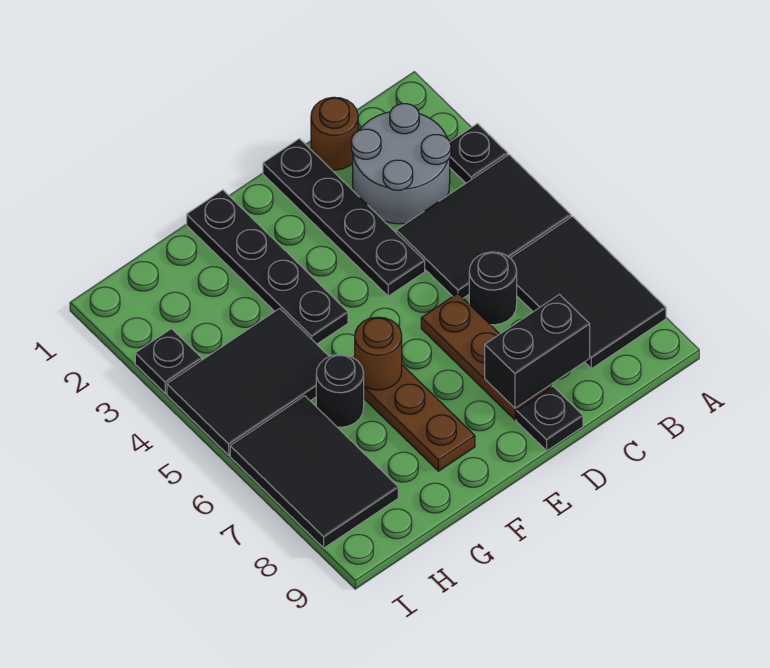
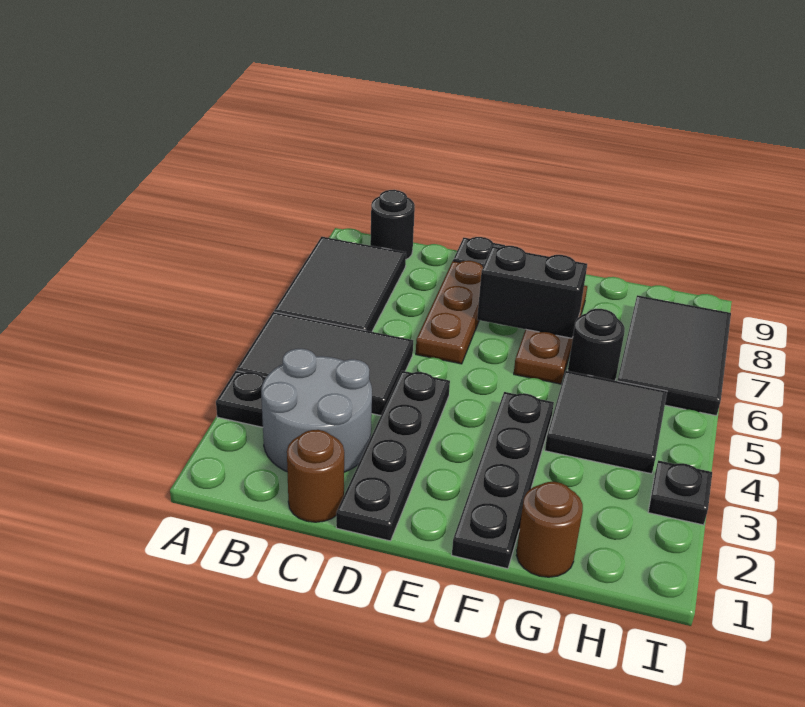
black 1x1 round brick [469,252,517,325] -> black 1x1 round brick moved to [370,190,415,259]
black 1x2 brick [485,294,590,408] -> black 1x2 brick moved to [477,246,587,338]
brown 1x1 round brick [355,317,402,390] -> brown 1x1 round brick moved to [516,482,583,577]
black 2x3 tile [167,308,329,455] -> black 2x2 tile [545,371,667,474]

